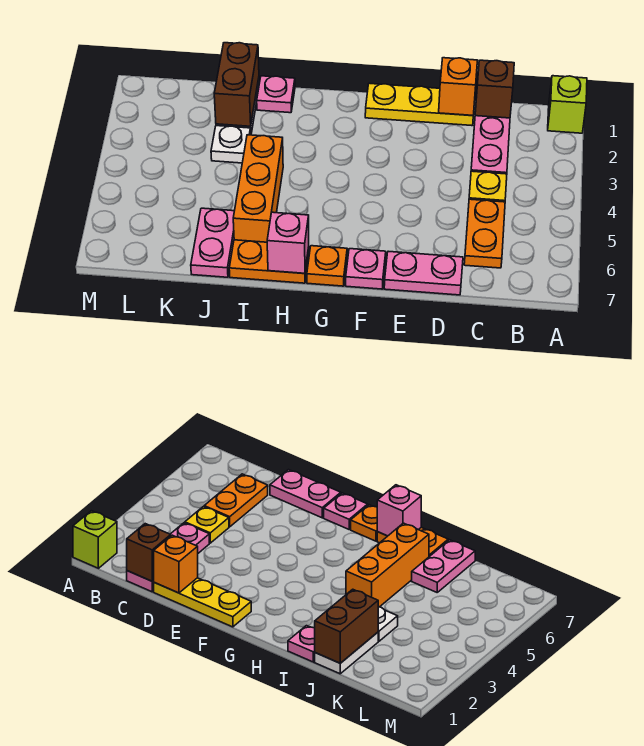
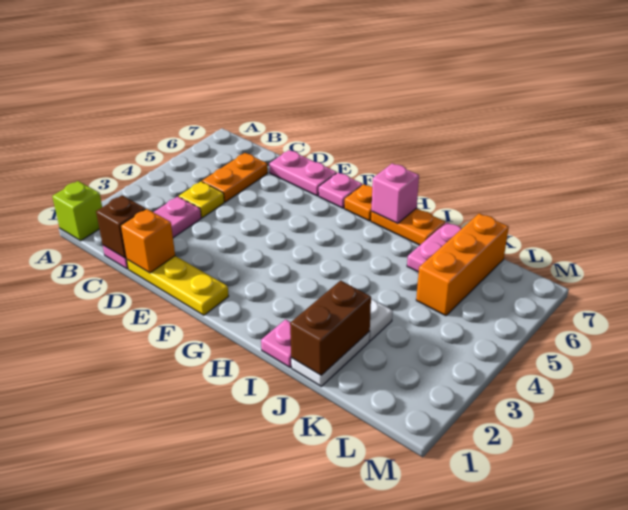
orange 1x3 brick [233,135,283,242] -> orange 1x3 brick moved to [416,213,509,316]

